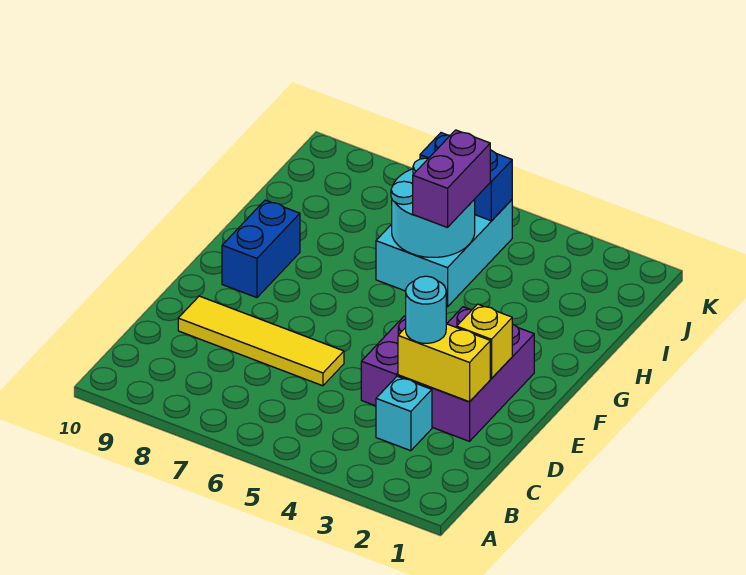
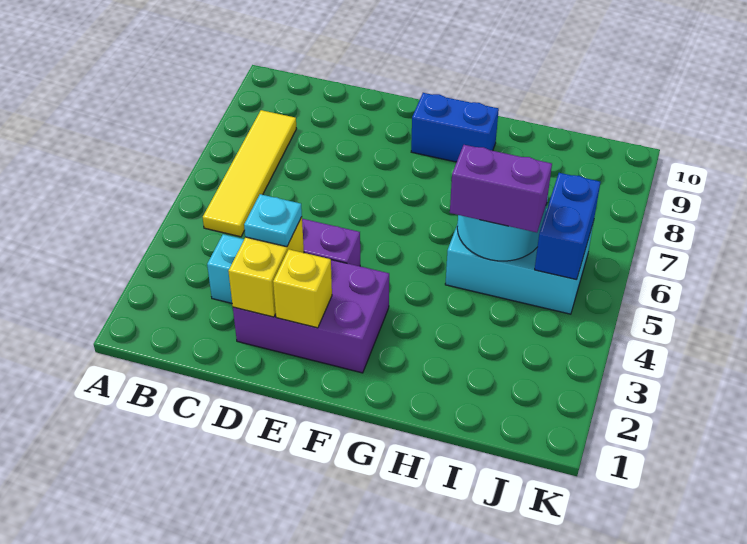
cyan 1x1 round brick [406,276,446,343] -> cyan 1x1 plate [244,194,302,247]
yellow 1x4 tile [178,296,344,386] -> yellow 1x4 tile moved to [203,110,297,237]

